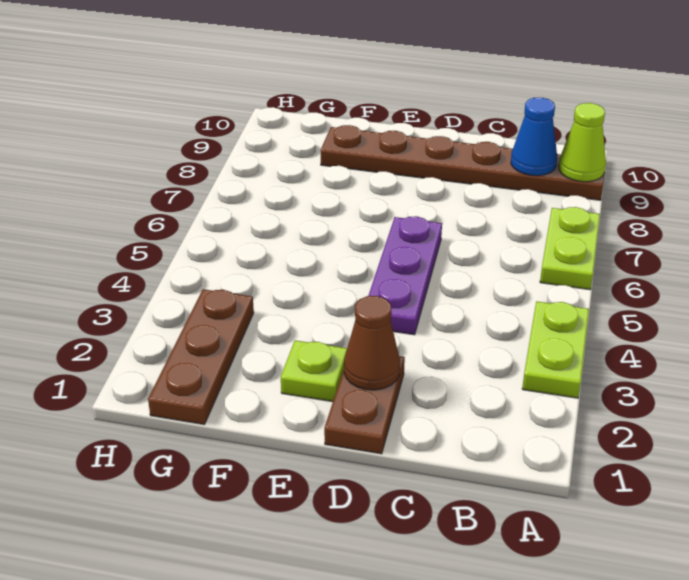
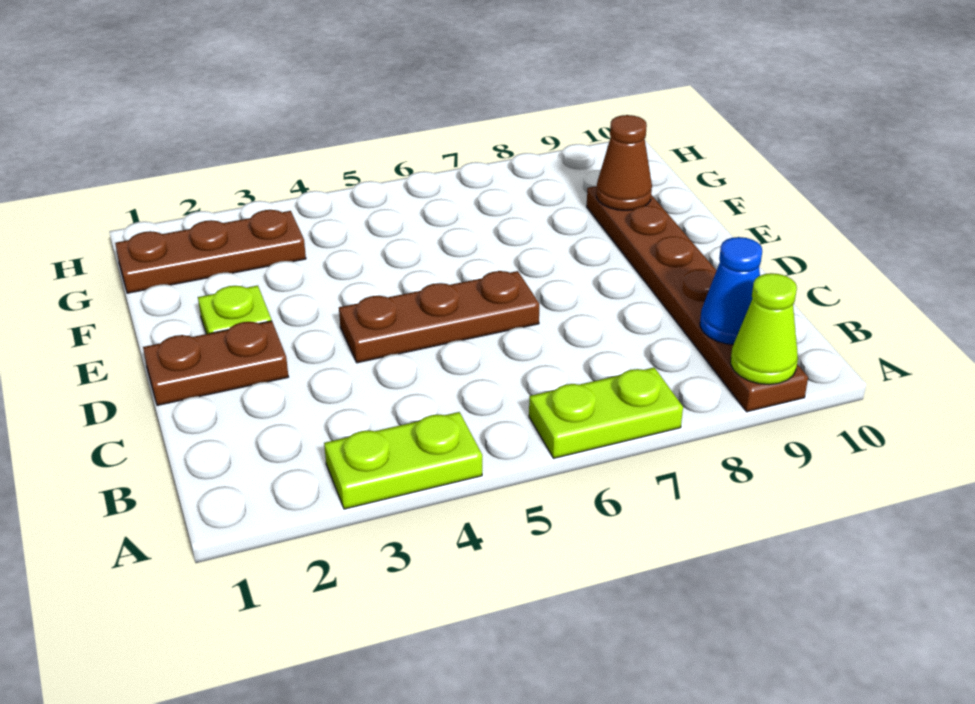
brown 1x1 cone [344,296,400,390] -> brown 1x1 cone moved to [596,115,652,210]
purple 1x3 plate [368,216,442,335] -> brown 1x3 plate [339,271,539,363]

